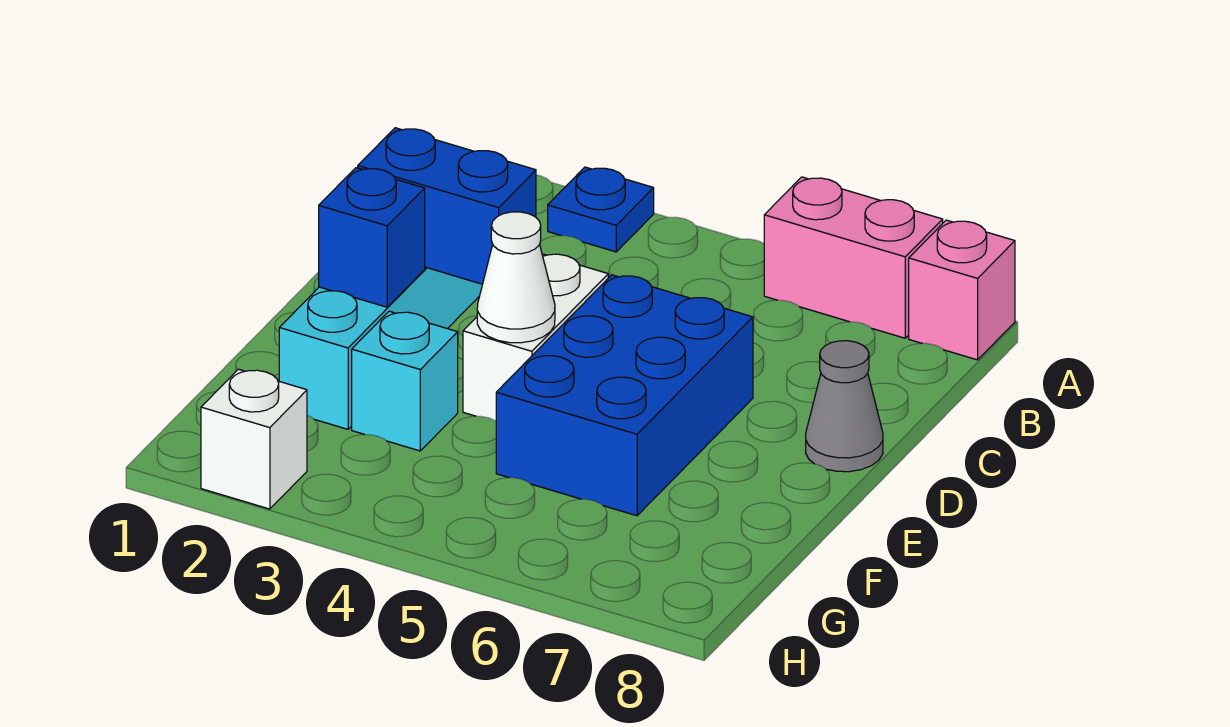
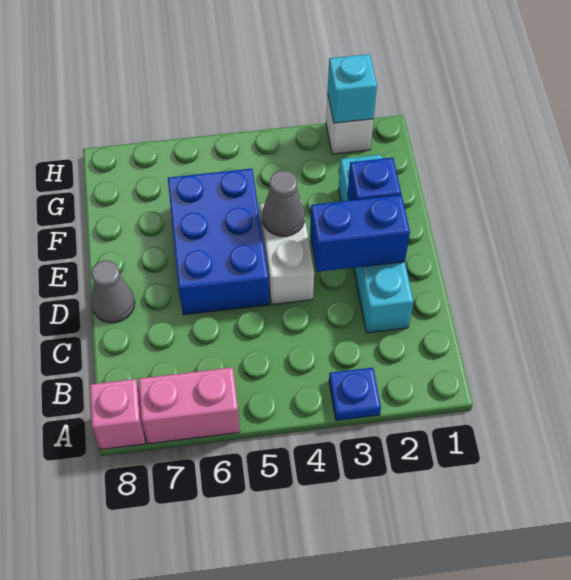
white 1x1 cone [477,212,555,343] -> grey 1x1 cone [262,170,305,236]
cyan 1x1 brick [352,311,458,451] -> cyan 1x1 brick moved to [328,54,377,123]

